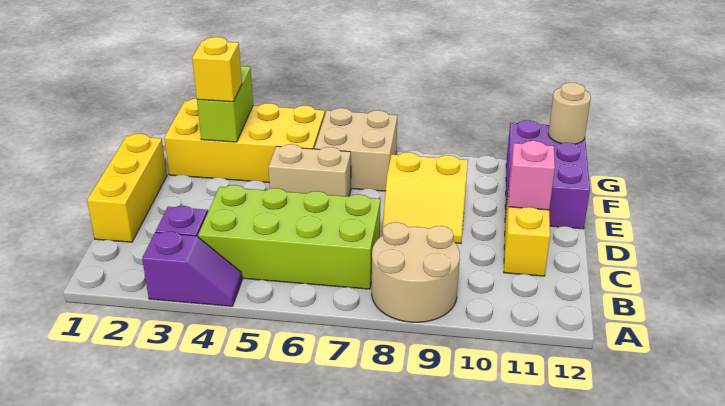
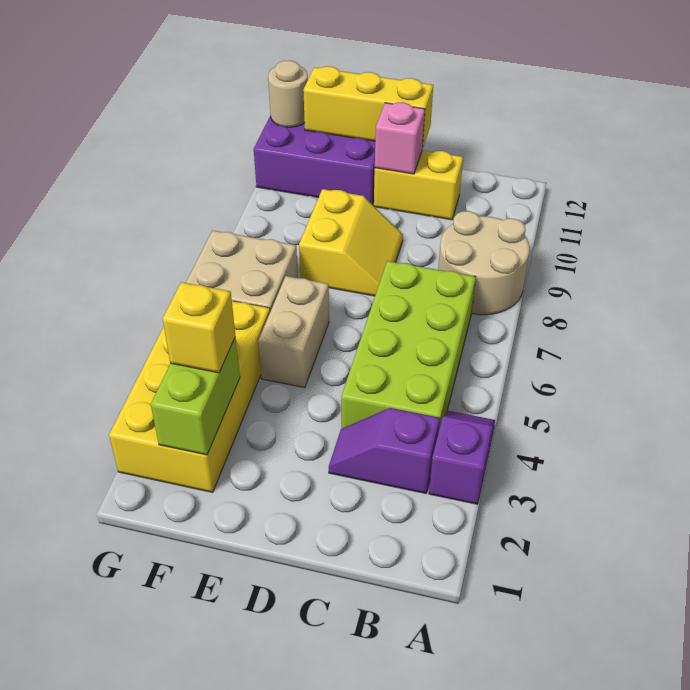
yellow 1x3 brick [87,134,167,242] -> yellow 1x3 brick moved to [303,66,433,146]
lime 1x2 brick [197,66,253,142] -> lime 1x2 brick turned to [151,337,240,455]

